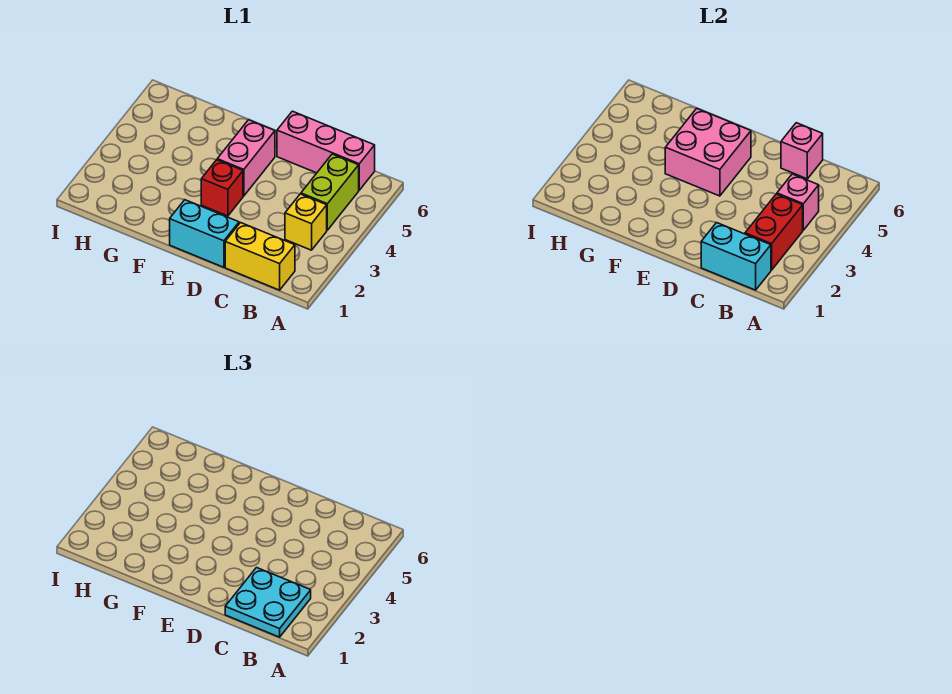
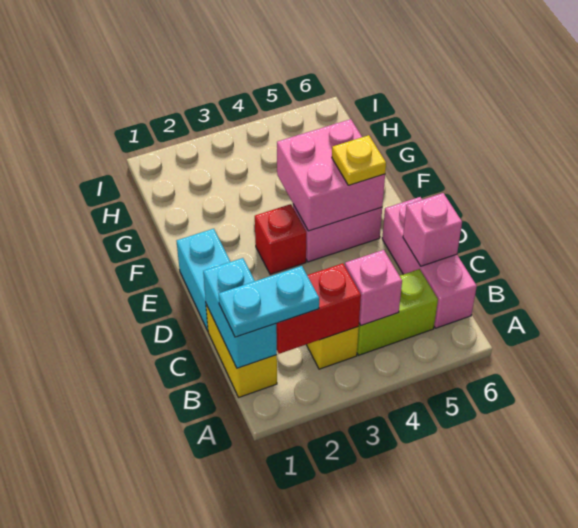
cyan 2x2 plate [225,568,311,637] -> cyan 1x2 plate [219,266,319,337]
none -> yellow 1x1 plate [332,135,386,185]

